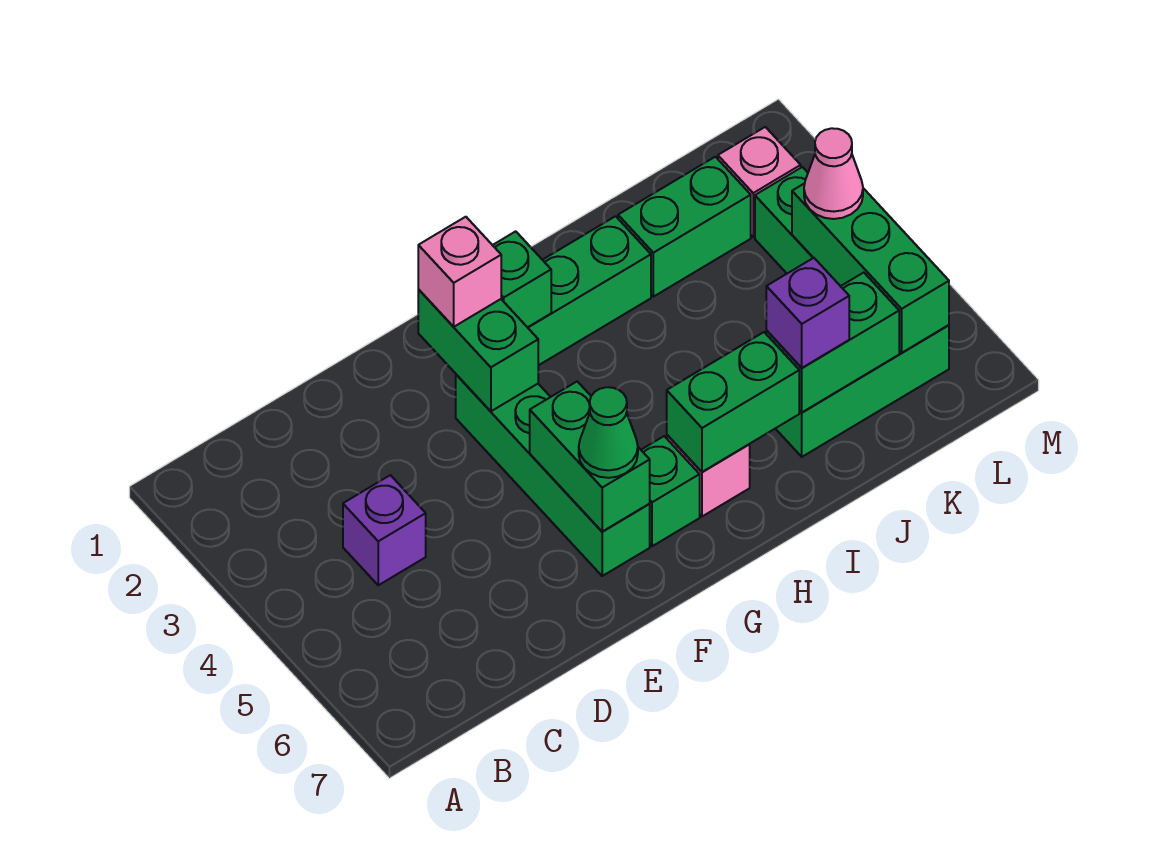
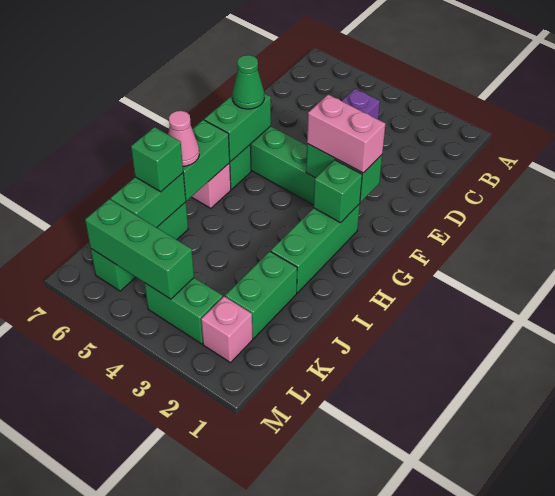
pink 1x1 brick [418,217,501,327] -> pink 1x2 brick [307,95,385,173]
green 1x2 brick [530,382,650,531] -> green 1x2 brick turned to [204,93,271,162]
purple 1x1 brick [766,258,849,368] -> green 1x1 brick [131,127,183,192]
pink 1x1 cone [804,128,863,219] -> pink 1x1 cone moved to [168,111,199,166]

